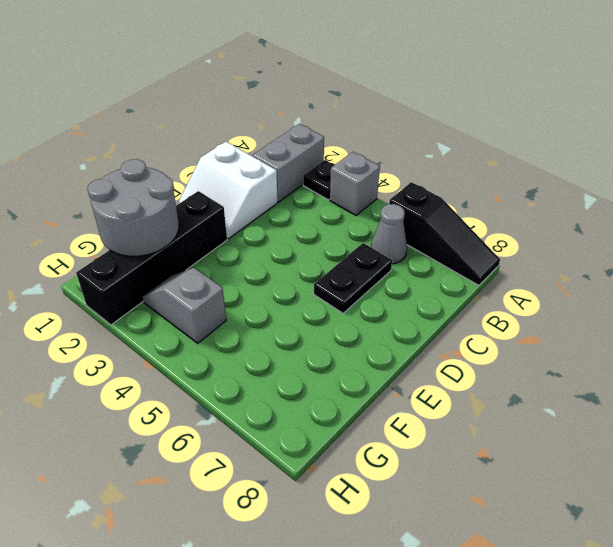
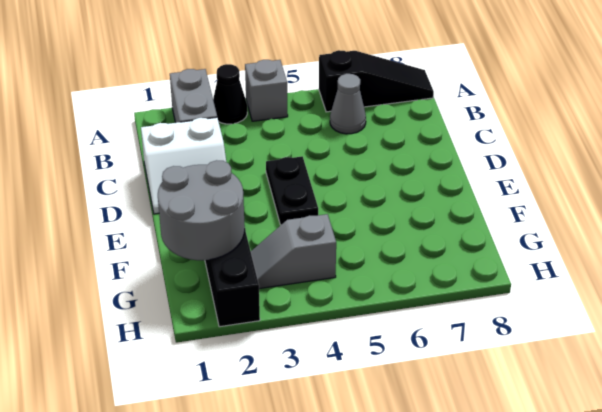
black 1x1 plate [303,160,335,200] -> black 1x1 cone [213,64,247,124]
black 1x2 plate [314,243,392,313] -> black 1x2 plate moved to [266,156,318,225]

